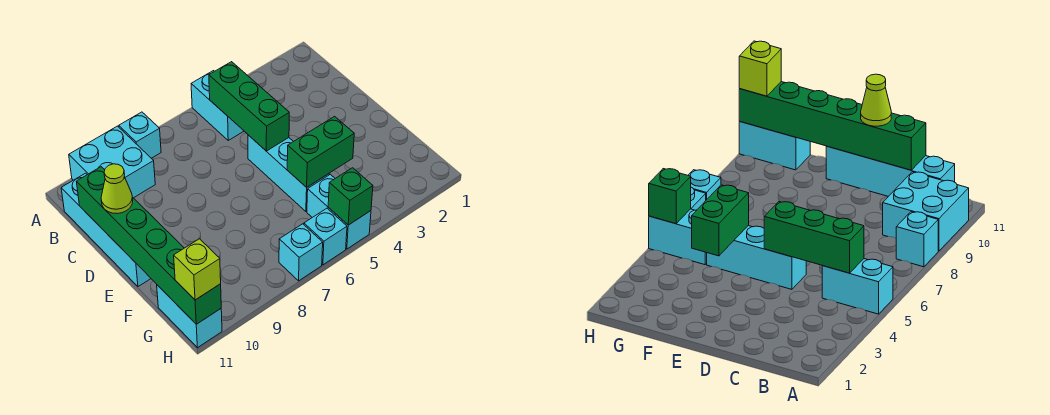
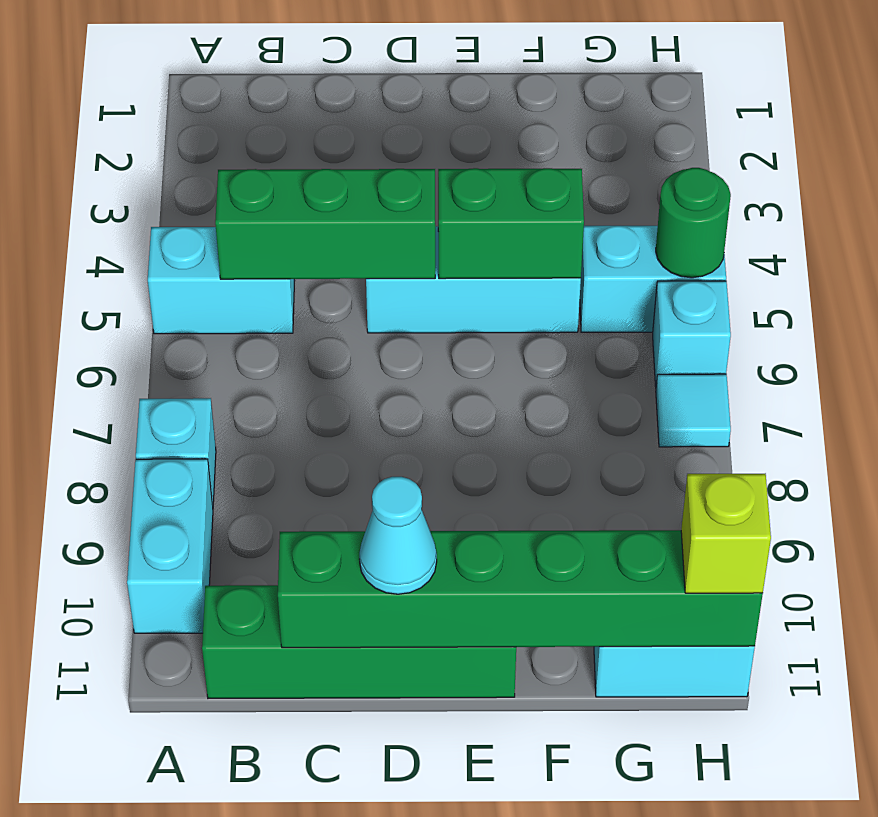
cyan 2x2 brick [69,126,155,198] -> cyan 1x2 brick [127,459,213,633]
cyan 1x4 brick [61,173,151,287] -> green 1x4 brick [202,585,516,698]
lime 1x1 cone [101,164,133,214] -> cyan 1x1 cone [359,477,437,594]
green 1x2 brick [287,116,354,187] -> green 1x2 brick turned to [438,168,584,279]
green 1x1 brick [328,168,373,225] -> green 1x1 round brick [656,168,731,278]
cyan 1x1 brick [279,224,323,281] -> cyan 1x1 tile [656,374,731,447]

